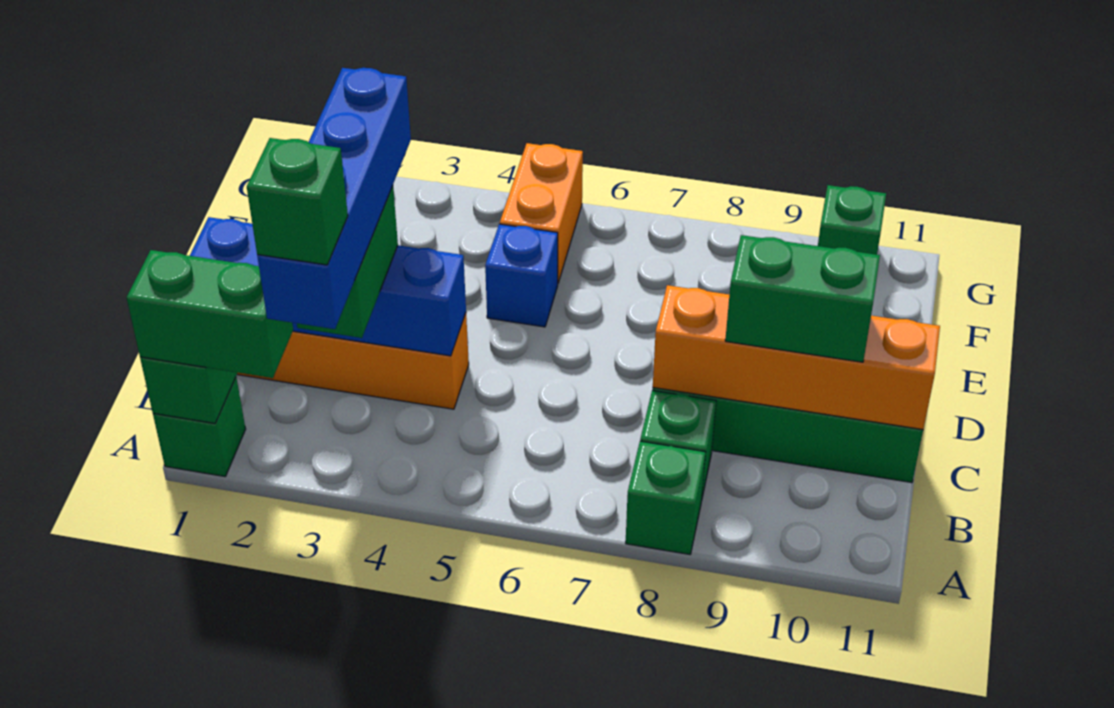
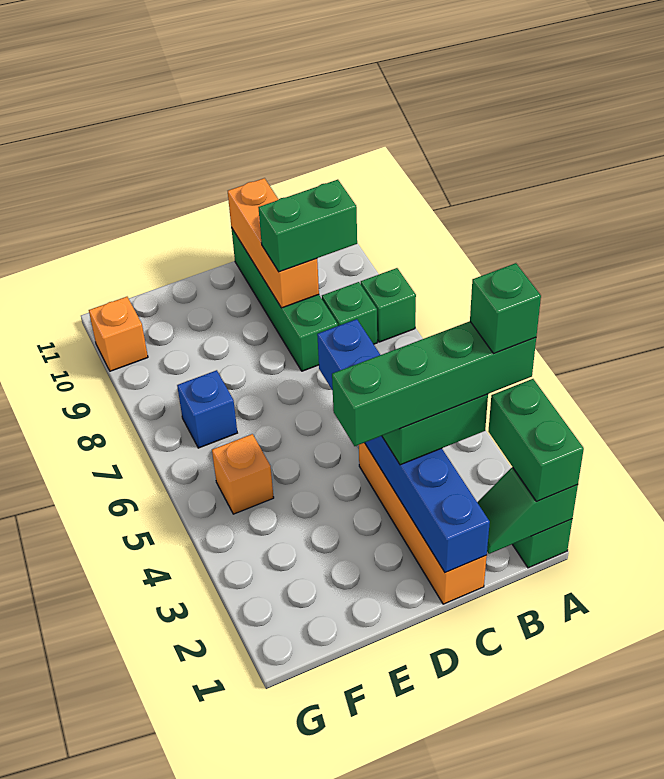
blue 1x4 brick [257,68,411,329] -> green 1x4 brick [332,321,536,446]
blue 1x4 brick [190,217,466,356] -> blue 1x6 brick [317,319,490,573]
orange 1x4 brick [653,285,940,430] -> orange 1x3 brick [228,178,319,308]
green 1x2 brick [725,235,880,362] -> green 1x2 brick turned to [258,180,357,272]
blue 1x1 brick [485,224,558,327] -> blue 1x1 brick moved to [177,370,237,448]
orange 1x2 brick [500,143,583,283] -> orange 1x1 brick [212,434,274,514]
green 1x1 brick [818,185,886,255] -> orange 1x1 brick [89,297,148,371]

